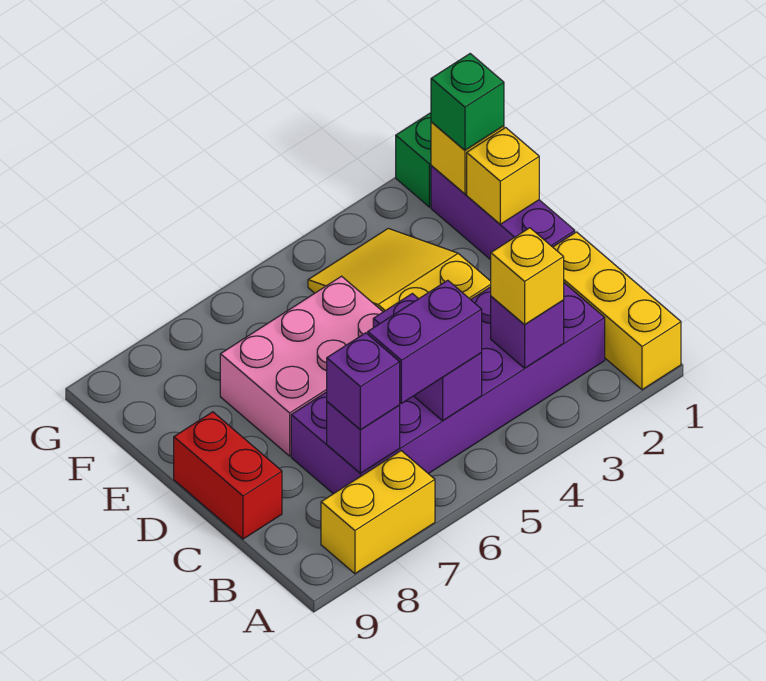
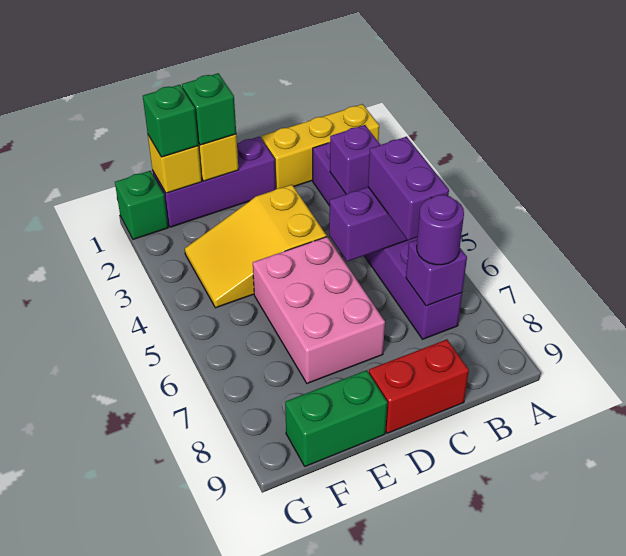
yellow 1x2 brick [321,451,435,574] -> none
purple 2x6 brick [291,283,605,494] -> purple 1x6 brick [313,142,462,339]
yellow 1x1 brick [491,228,564,324] -> none
purple 1x1 brick [327,333,400,430] -> purple 1x1 round brick [417,195,464,265]
none -> green 1x1 brick [182,73,236,145]
none -> green 1x2 brick [285,370,387,466]

